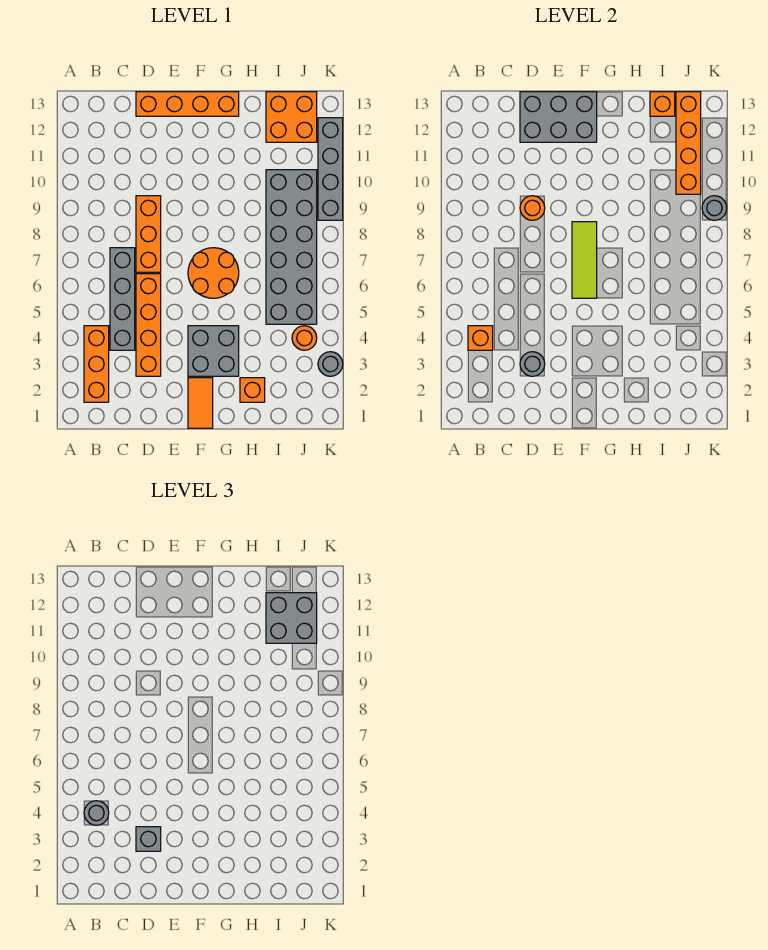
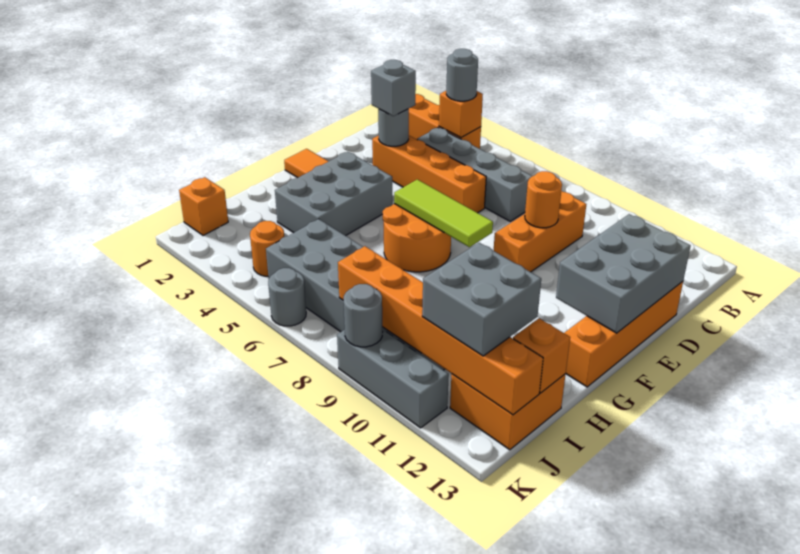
orange 1x3 brick [136,196,161,272] -> orange 1x3 brick turned to [494,191,586,272]
grey 2x2 brick [188,326,239,376] -> grey 2x3 brick [275,152,392,236]
orange 1x1 brick [240,378,265,402] -> orange 1x1 brick moved to [179,177,228,236]
orange 1x4 brick [676,92,701,194] -> orange 1x6 brick [338,246,543,415]
grey 1x1 round brick [318,352,343,376] -> grey 1x1 round brick moved to [268,268,306,326]
grey 1x4 brick [318,118,343,220] -> grey 1x3 brick [337,329,449,428]

